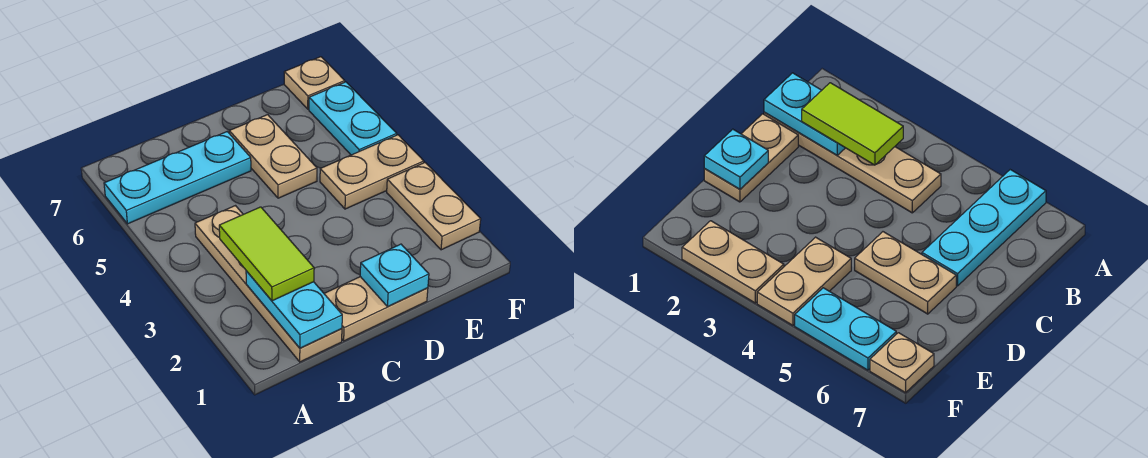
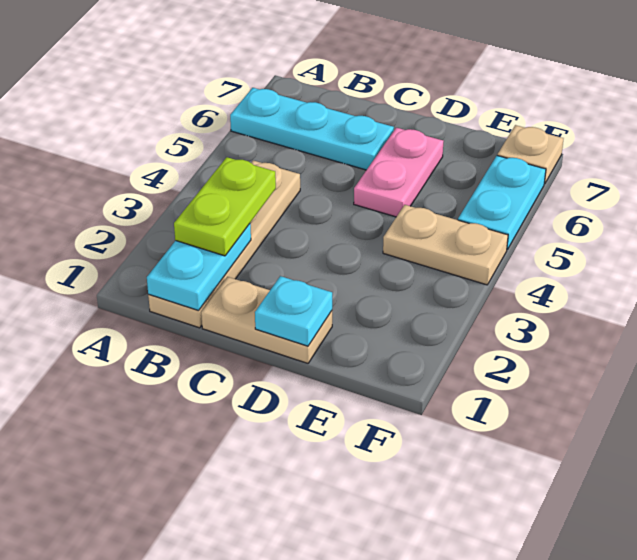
lime 1x2 tile [219,207,314,301] -> lime 1x2 plate [174,157,276,256]
tan 1x2 plate [229,115,317,198] -> pink 1x2 plate [354,128,444,217]
tan 1x2 plate [387,163,481,250] -> none

